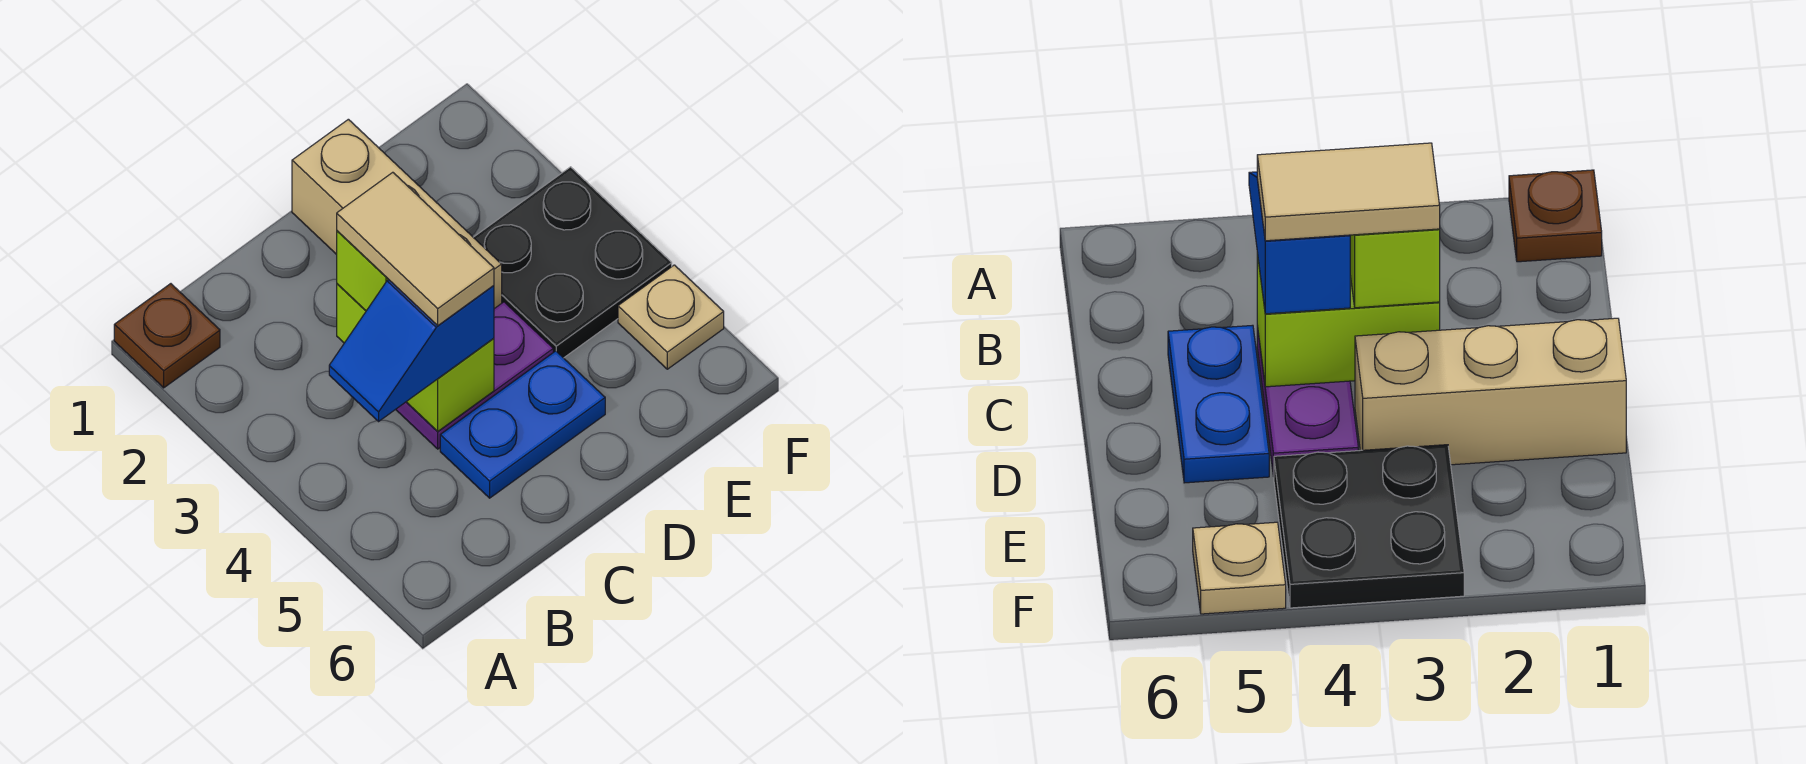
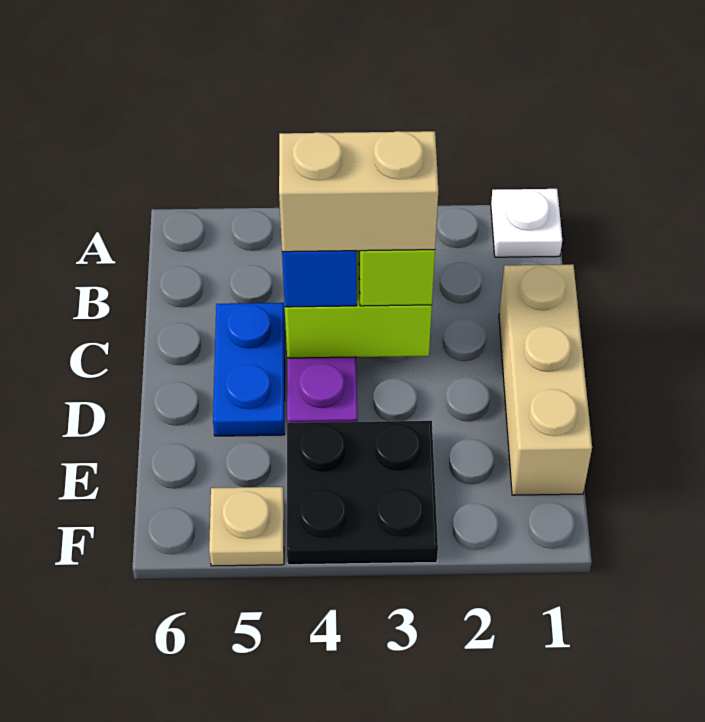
brown 1x1 plate [114,284,220,388] -> white 1x1 plate [491,189,562,257]
tan 1x2 tile [337,172,494,326] -> tan 1x2 brick [279,131,438,252]
tan 1x3 brick [292,119,502,309] -> tan 1x3 brick turned to [499,264,592,495]

